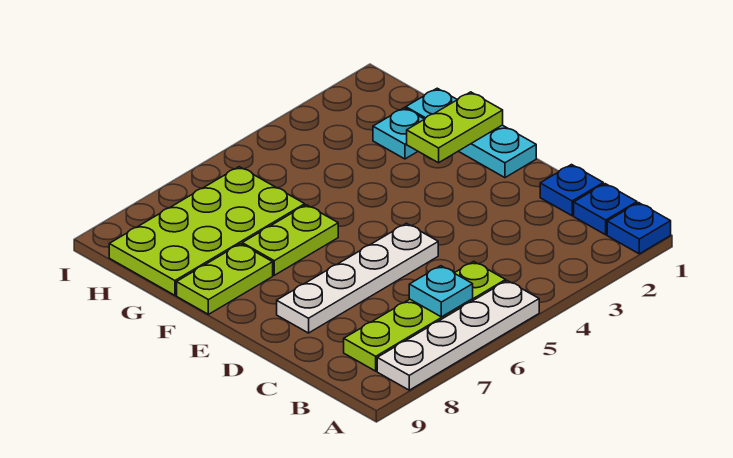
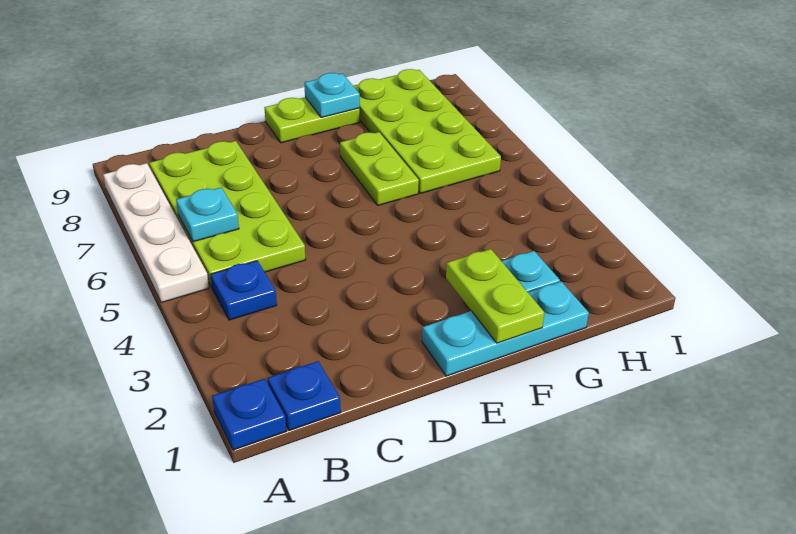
lime 1x4 plate [344,261,506,371] -> lime 2x4 plate [149,141,306,287]
blue 1x1 plate [540,165,603,216] -> blue 1x1 plate moved to [211,261,277,320]
white 1x4 plate [277,223,438,333] -> none
lime 1x2 plate [177,244,273,314] -> lime 1x2 plate turned to [265,97,360,143]
none -> cyan 1x1 plate [304,73,360,117]

